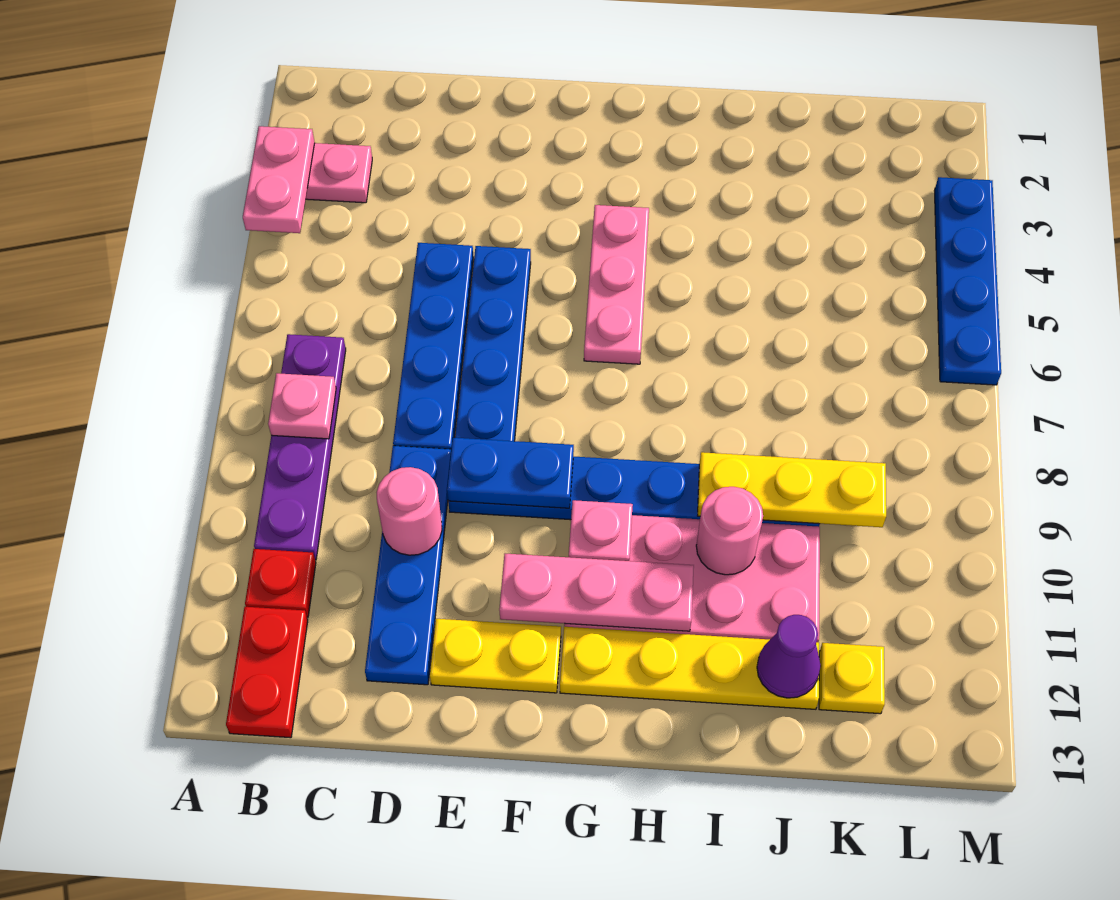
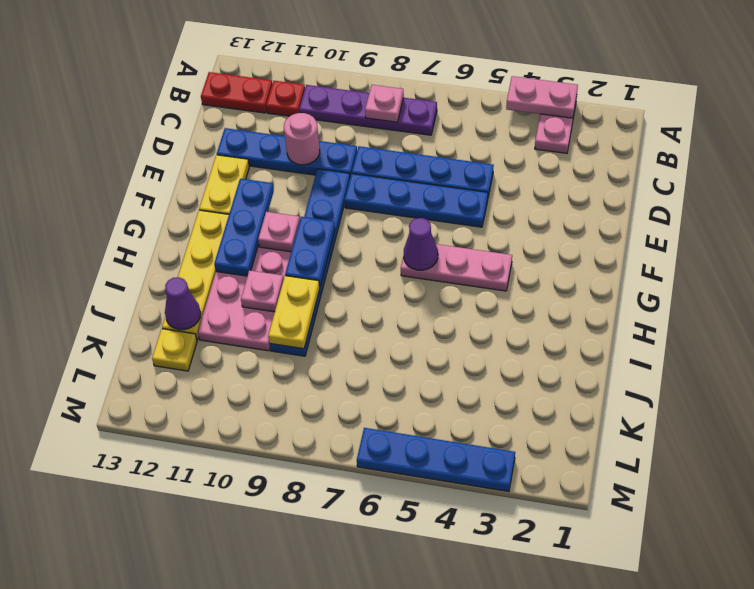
blue 1x2 plate [447,438,574,508] -> blue 1x2 plate moved to [285,217,335,286]
pink 1x3 plate [499,554,694,631] -> blue 1x3 plate [214,179,274,276]
none -> purple 1x1 cone [404,218,438,270]
yellow 1x3 plate [698,452,886,527] -> yellow 1x2 plate [268,276,320,349]
pink 1x1 round brick [696,487,763,575] -> pink 1x1 plate [241,270,284,312]

